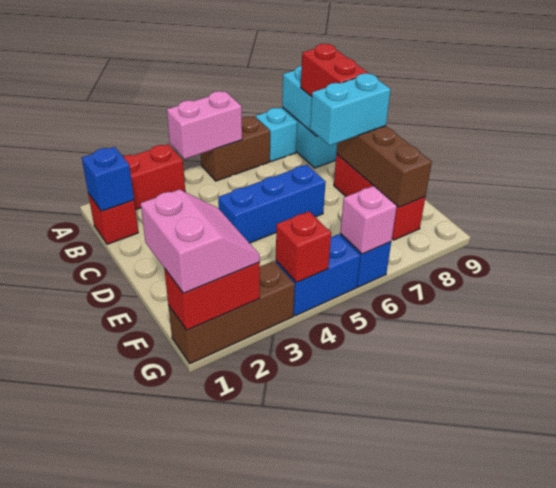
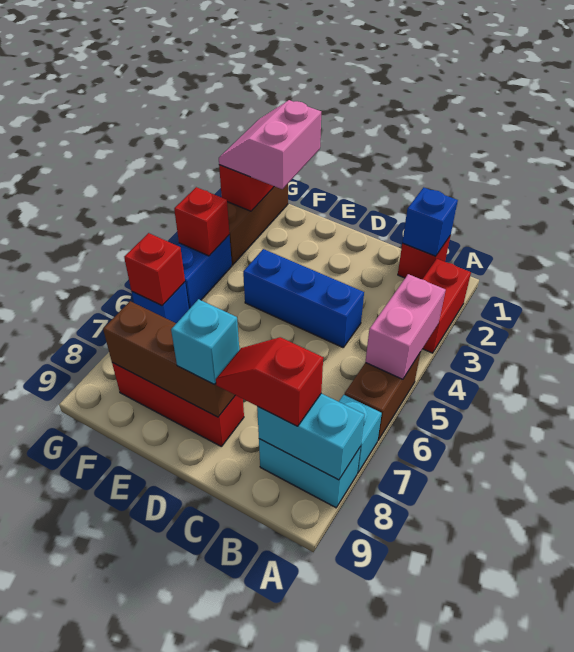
red 1x2 brick [301,44,369,97] -> red 1x2 slope [216,337,323,426]
blue 1x3 brick [218,165,326,243] -> blue 1x3 brick turned to [243,249,364,347]
cyan 1x2 brick [310,73,391,145] -> cyan 1x1 brick [171,299,239,384]
pink 2x2 slope [141,189,260,293] -> pink 2x2 slope turned to [219,100,321,189]
pink 1x1 brick [340,186,397,254] -> red 1x1 brick [124,233,185,306]

